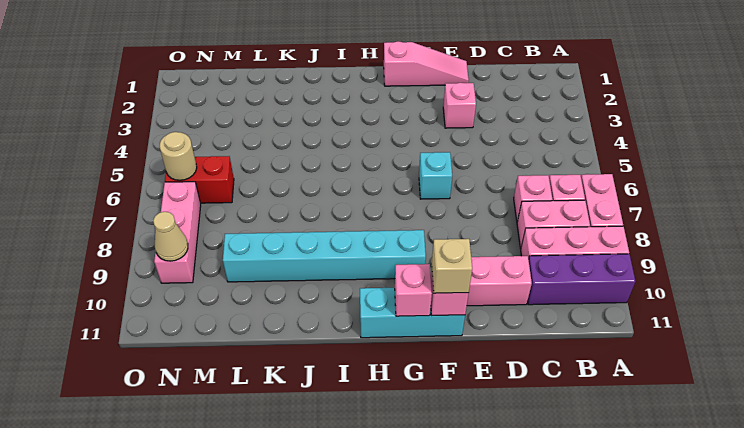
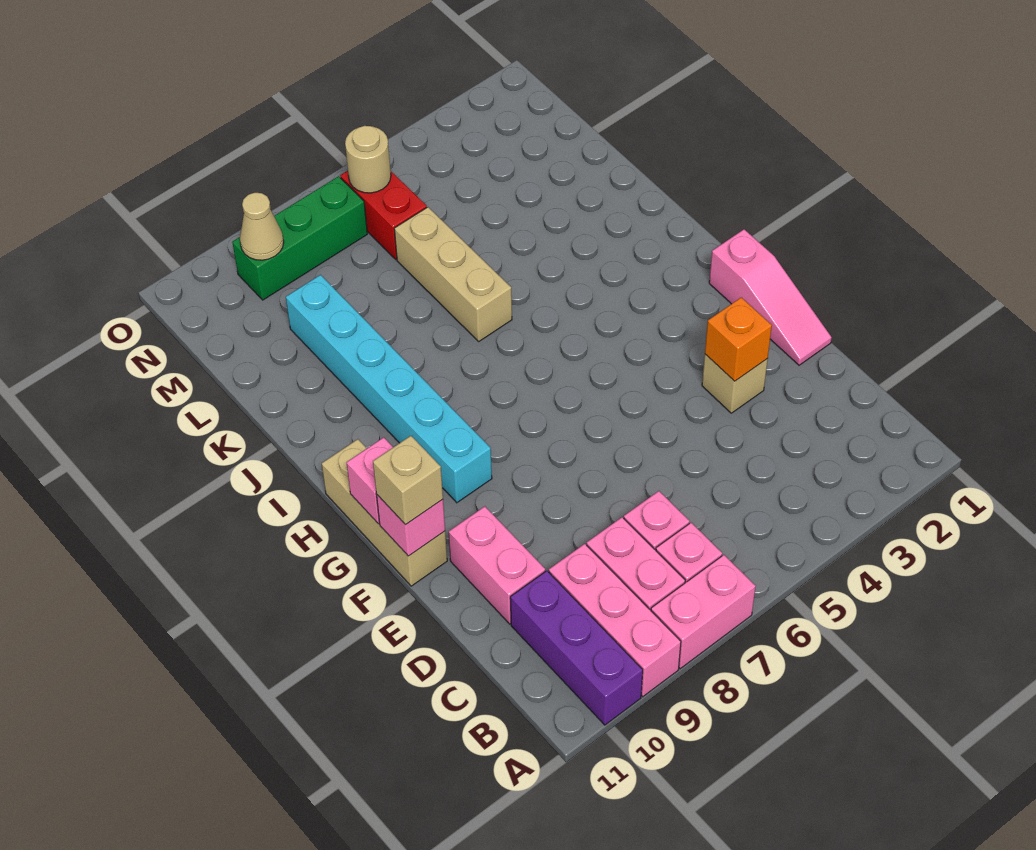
pink 1x1 brick [443,83,476,128] -> tan 1x1 brick [702,354,768,413]
none -> orange 1x1 brick [705,297,772,381]
cyan 1x1 brick [419,152,452,199] -> none
cyan 1x3 brick [360,288,465,338] -> tan 1x3 brick [322,439,447,586]
none -> tan 1x3 brick [394,207,512,341]
pink 1x3 brick [154,182,201,283] -> green 1x3 brick [232,176,367,300]

